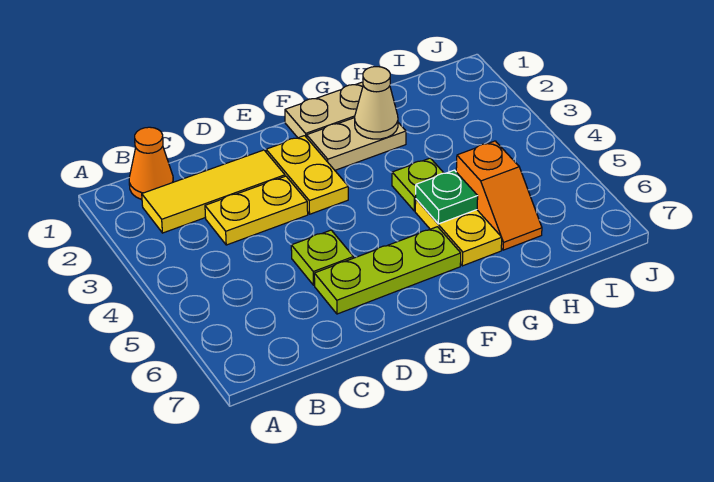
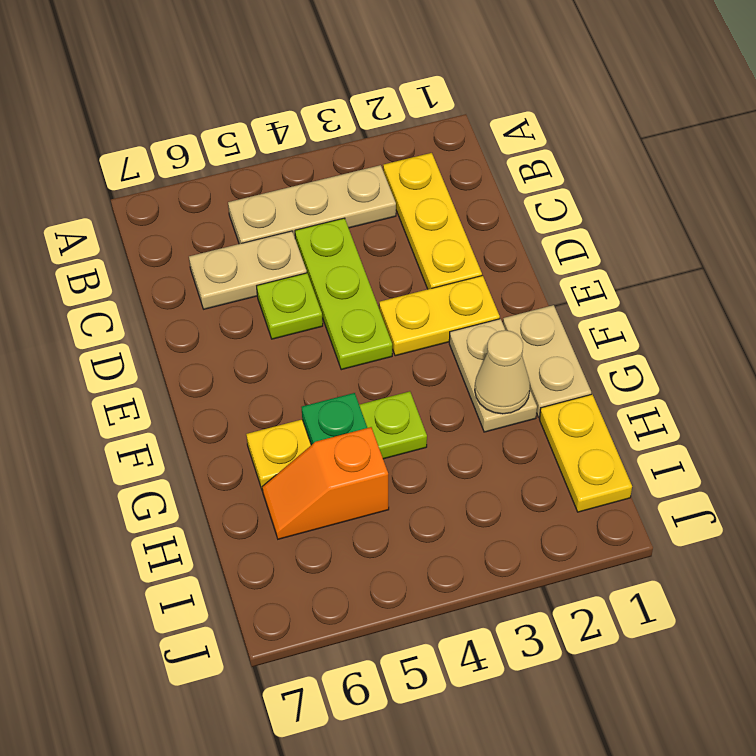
orange 1x1 cone [129,127,173,200] -> none
yellow 1x3 tile [142,150,285,233] -> yellow 1x3 plate [383,153,482,289]
none -> tan 1x3 plate [228,165,396,244]
yellow 1x2 plate [205,176,308,245] -> yellow 1x2 plate moved to [540,394,632,512]
none -> tan 1x2 plate [189,231,307,309]
lime 1x3 plate [314,227,461,314] -> lime 1x3 plate moved to [295,218,392,370]

